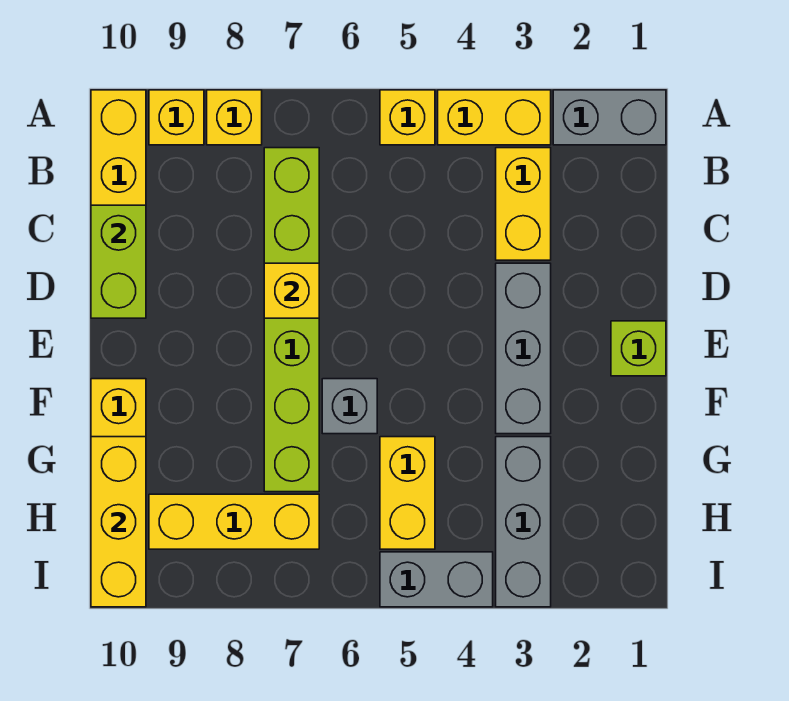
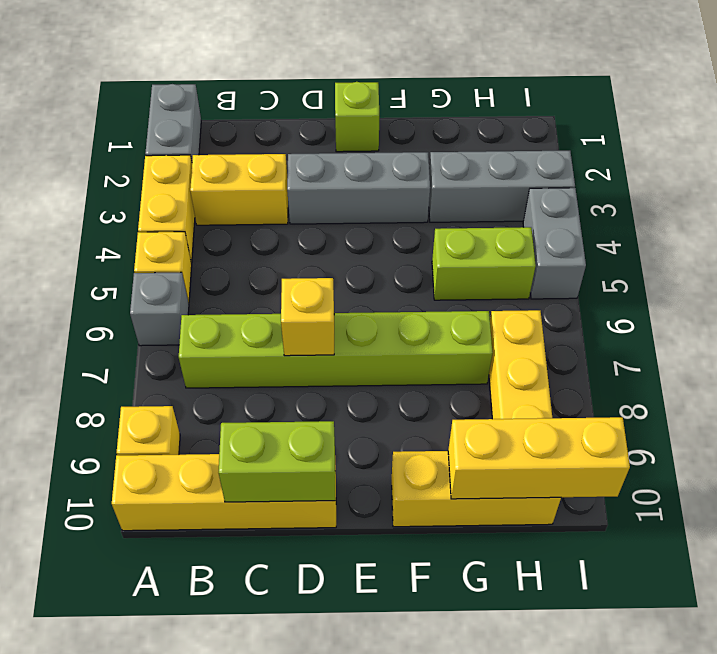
yellow 1x1 brick [207,90,262,145] -> none
grey 1x1 brick [322,379,377,434] -> grey 1x1 brick moved to [130,272,189,346]
yellow 1x2 brick [380,437,435,549] -> lime 1x2 brick [432,227,536,300]

